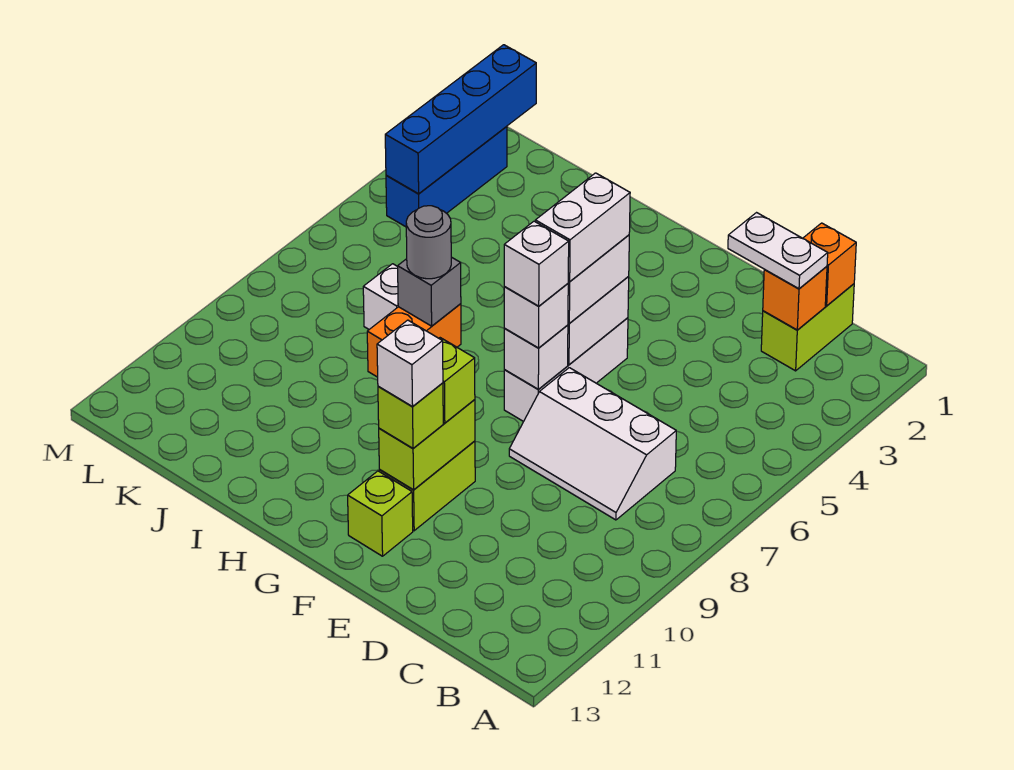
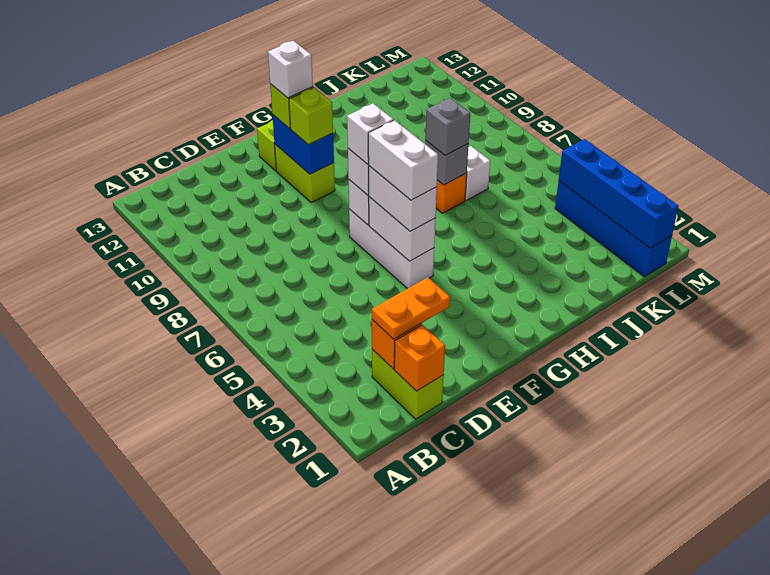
white 1x2 plate [728,213,828,289] -> orange 1x2 plate [372,277,450,339]
white 2x3 slope [509,368,676,520] -> none
lime 1x2 brick [379,400,475,490] -> blue 1x2 brick [272,114,334,174]
grey 1x1 round brick [406,206,451,279] -> grey 1x1 brick [425,98,470,155]
blue 1x3 brick [386,127,507,227] -> blue 1x4 brick [555,181,672,277]

